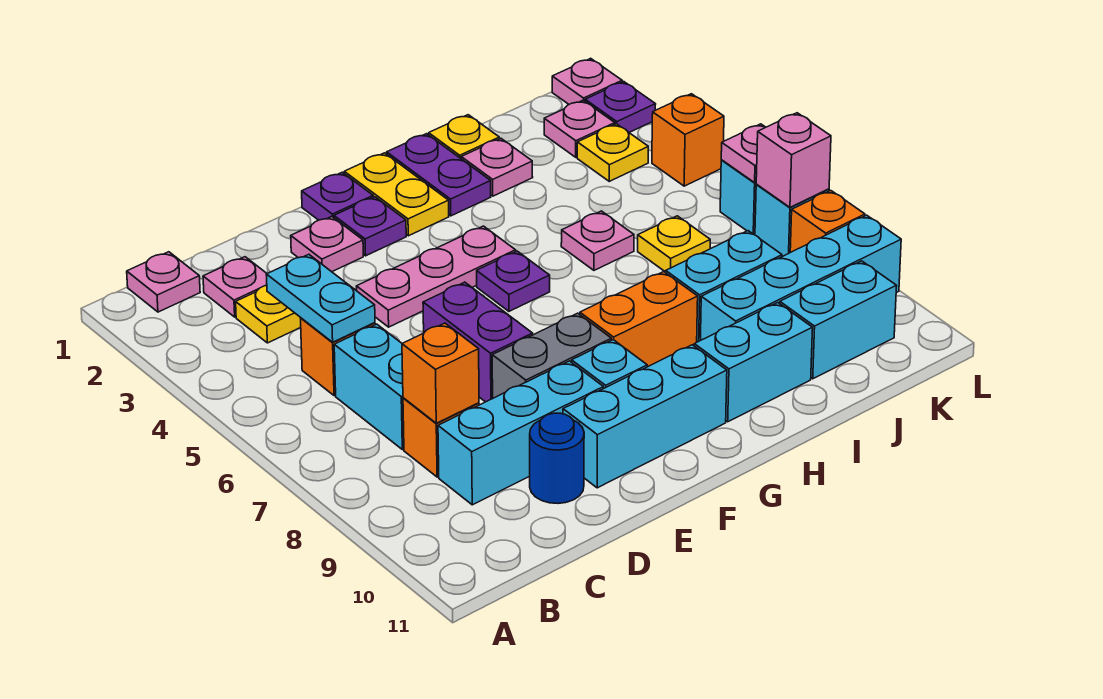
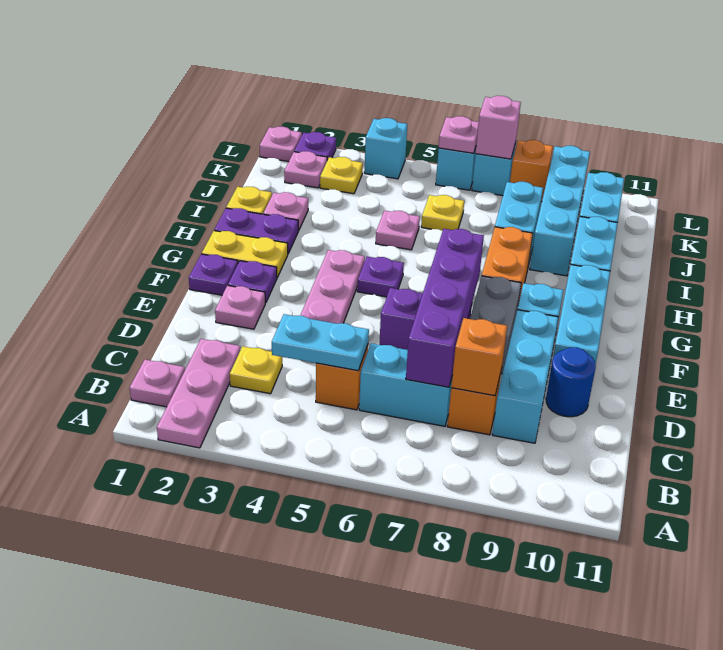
pink 1x1 plate [203,257,267,317] -> pink 1x3 plate [157,339,240,448]
none -> purple 1x4 brick [406,229,484,387]
orange 1x1 brick [652,94,724,186] -> cyan 1x1 brick [364,118,407,179]

